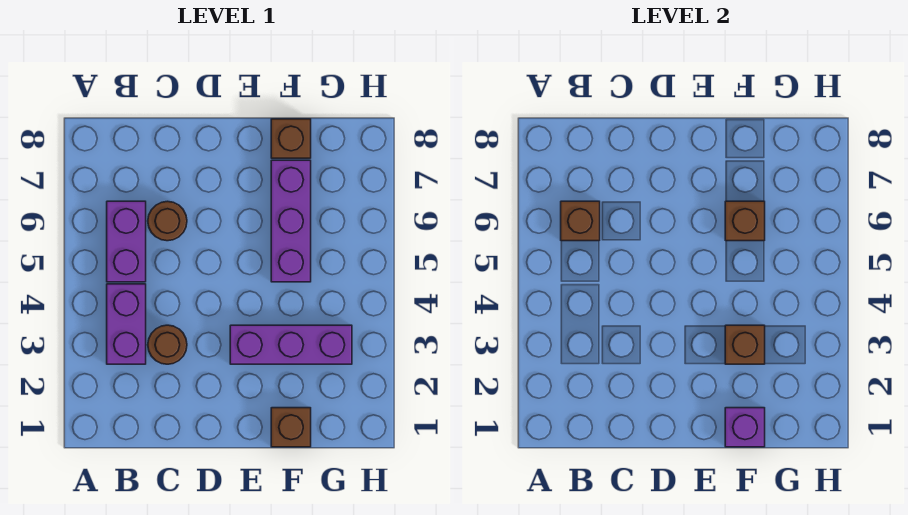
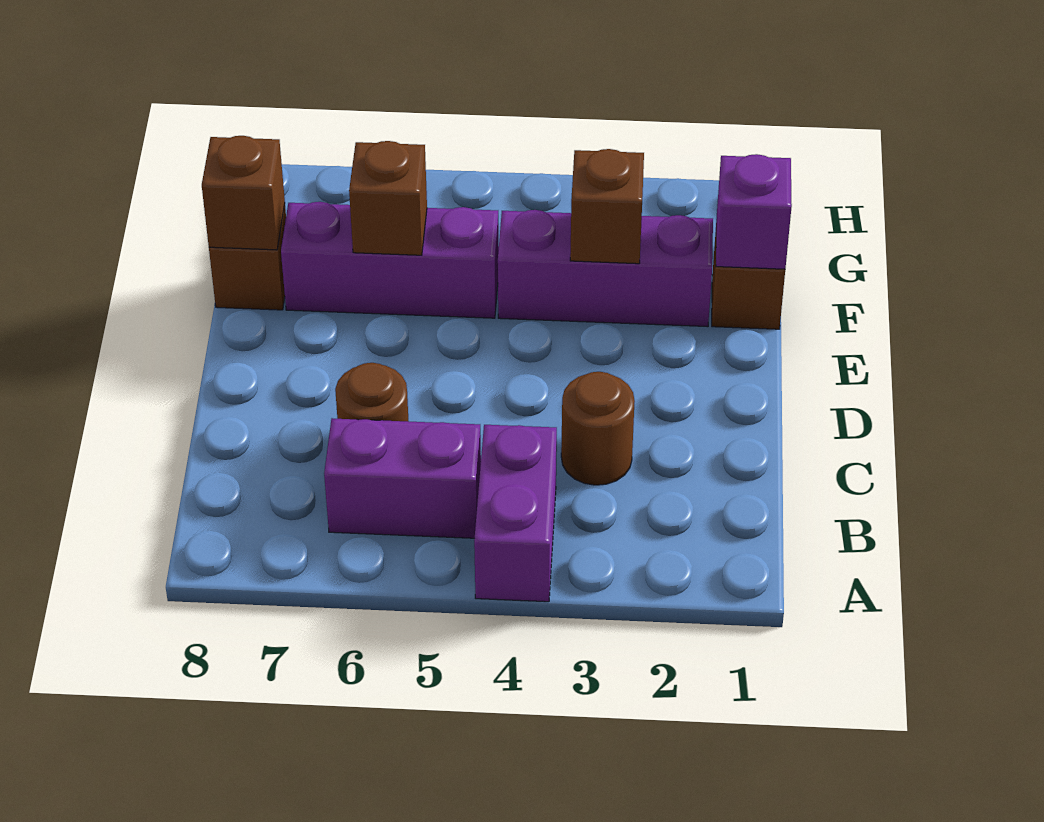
purple 1x2 brick [107,284,146,364] -> purple 1x2 brick turned to [474,425,557,602]
brown 1x1 brick [561,201,600,241] -> brown 1x1 brick moved to [202,136,285,250]
purple 1x3 brick [230,325,352,364] -> purple 1x3 brick turned to [498,210,713,327]

